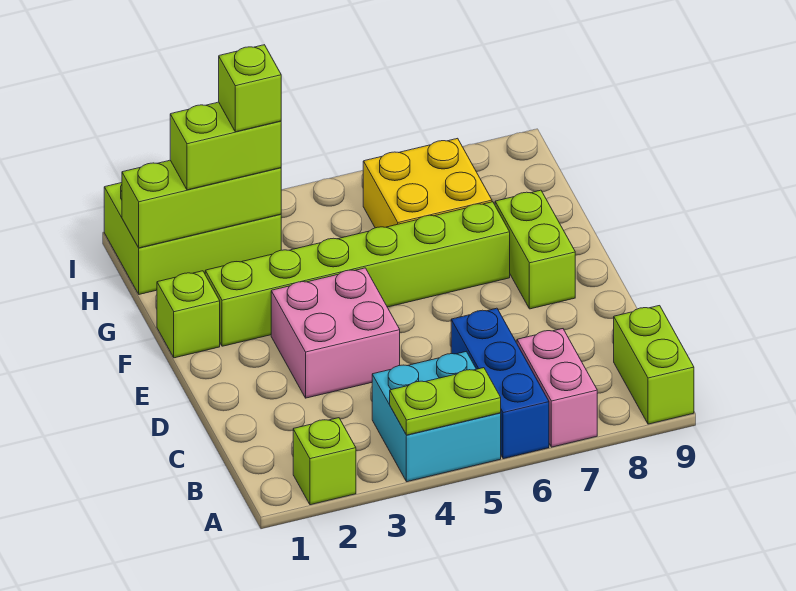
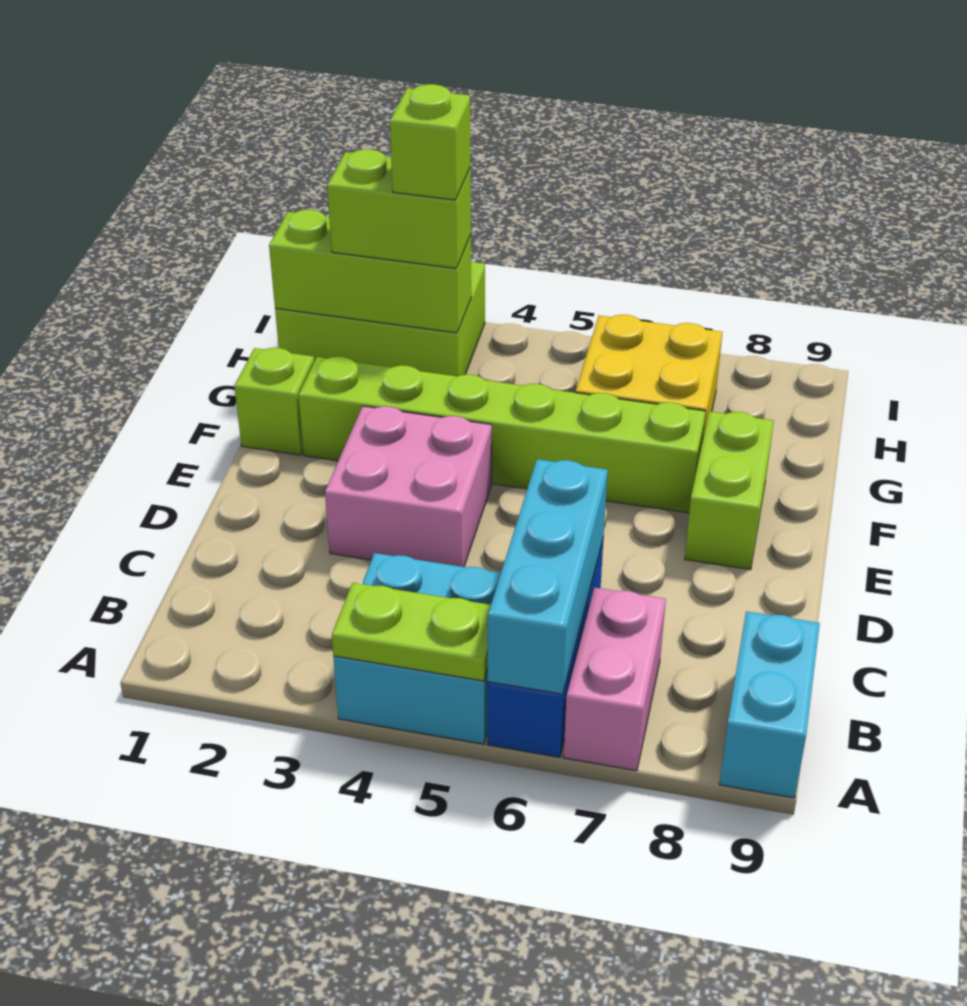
lime 1x1 brick [293,418,356,505] -> none
none -> cyan 1x3 brick [488,459,608,694]
lime 1x2 brick [614,306,694,424] -> cyan 1x2 brick [719,611,820,798]

